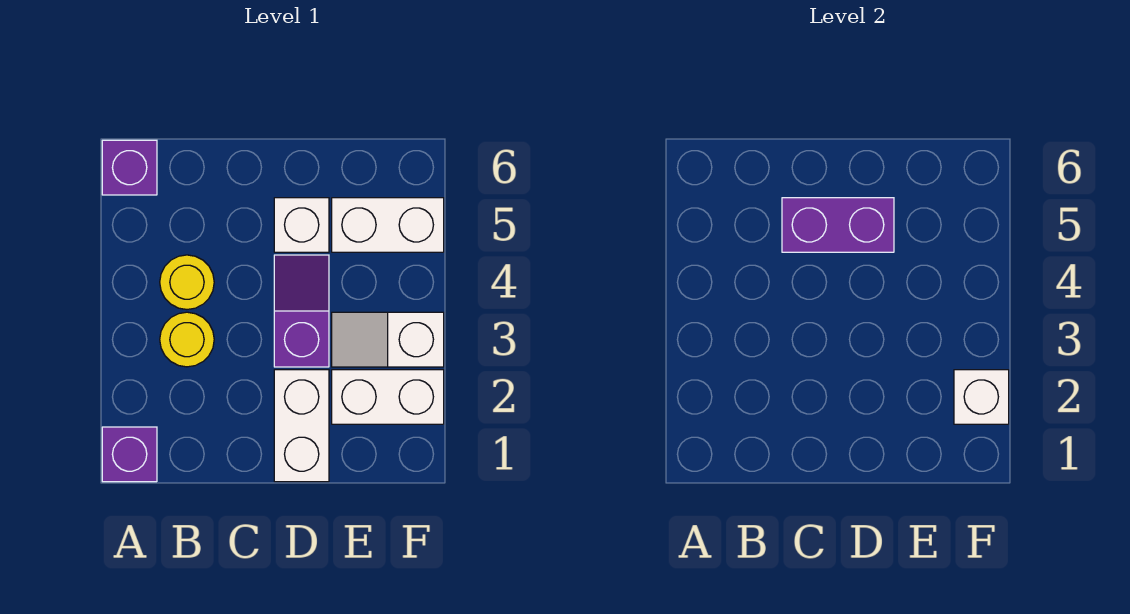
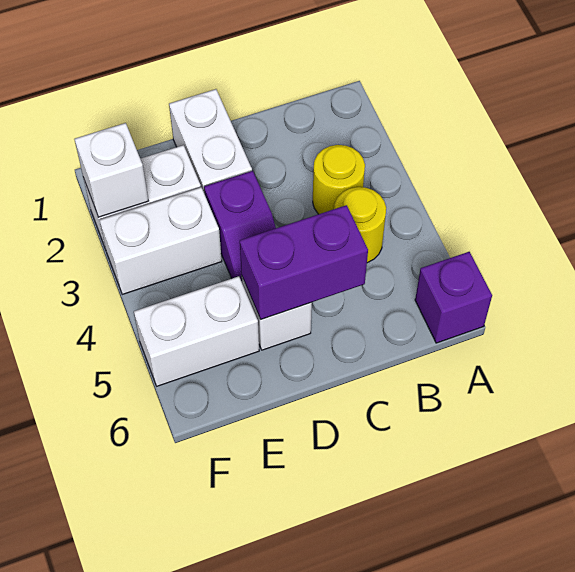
purple 1x1 brick [102,427,157,482] -> none
white 1x2 slope [332,312,444,367] -> white 1x2 brick [99,187,222,294]

